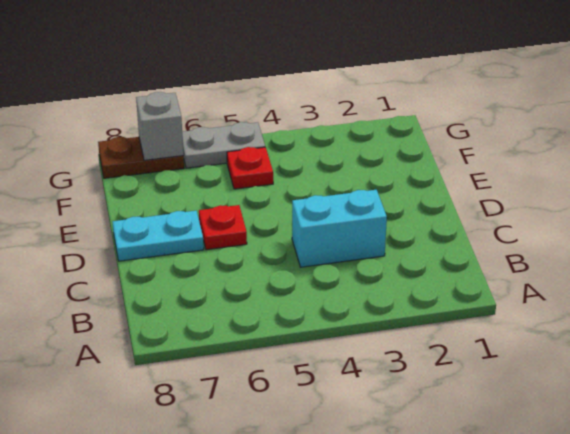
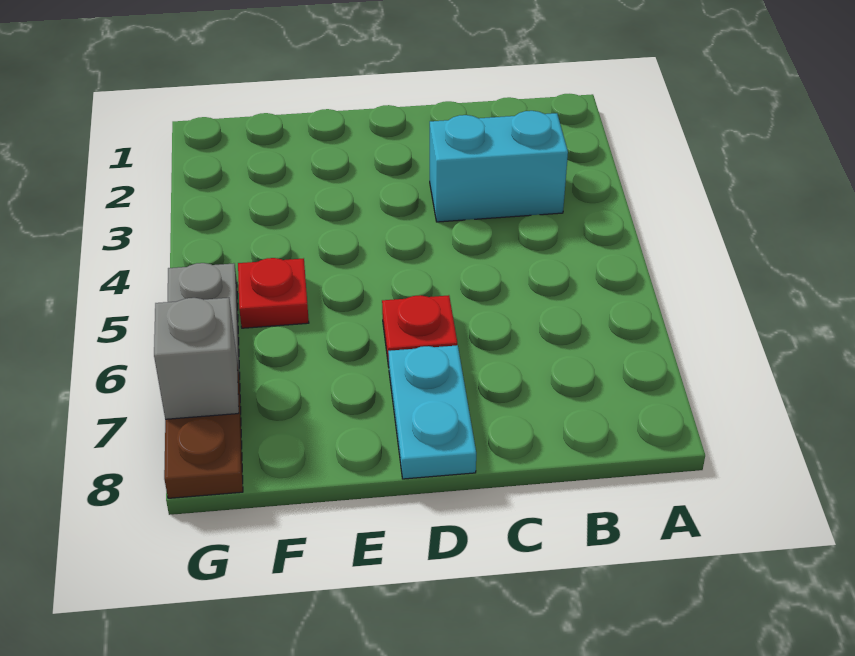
cyan 1x2 brick [292,190,387,267] -> cyan 1x2 brick turned to [430,111,568,222]

